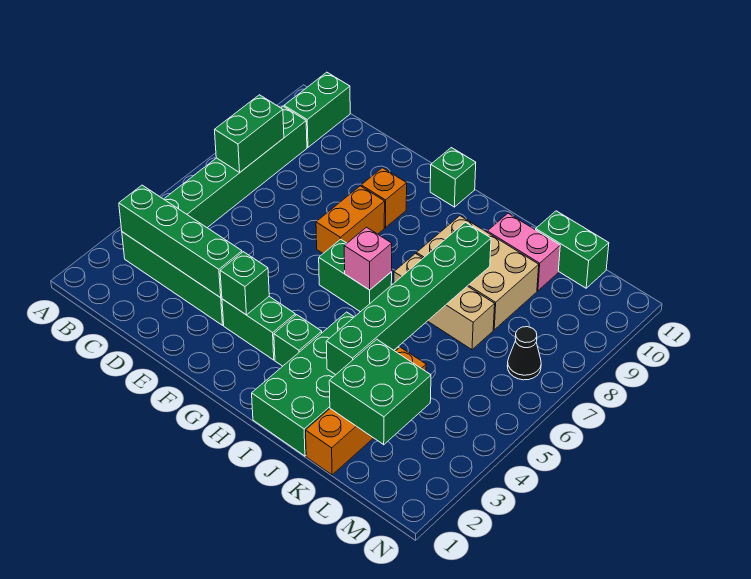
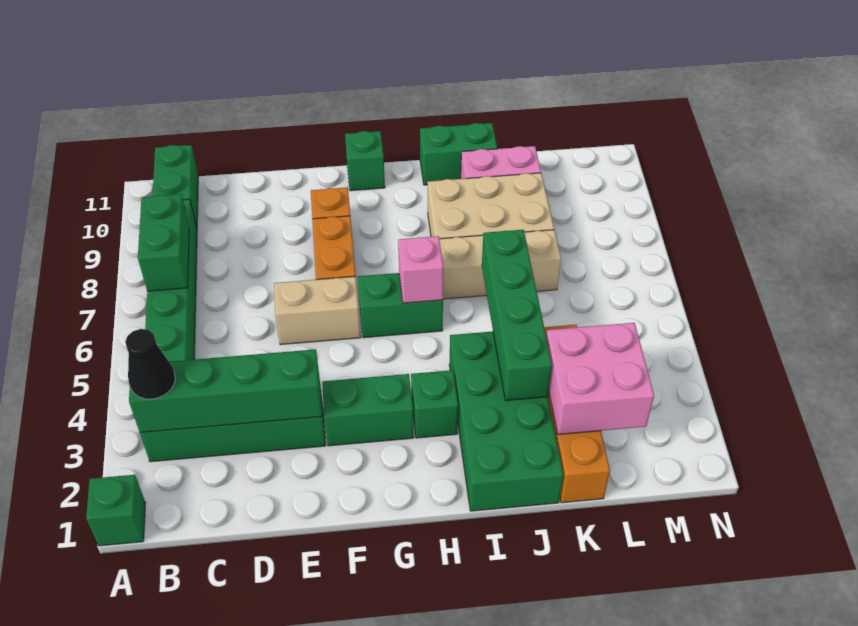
none -> tan 1x2 brick [274,276,361,345]
green 1x1 brick [220,252,269,315] -> green 1x1 brick moved to [86,475,146,546]
green 1x6 brick [326,222,491,375] -> green 1x4 brick [482,230,552,400]
green 2x2 brick [329,339,431,445] -> pink 2x2 brick [546,323,654,434]
green 1x2 brick [536,211,609,288] -> green 1x2 brick moved to [420,123,497,185]
black 1x1 cone [507,327,541,380] -> black 1x1 cone moved to [125,329,175,399]

